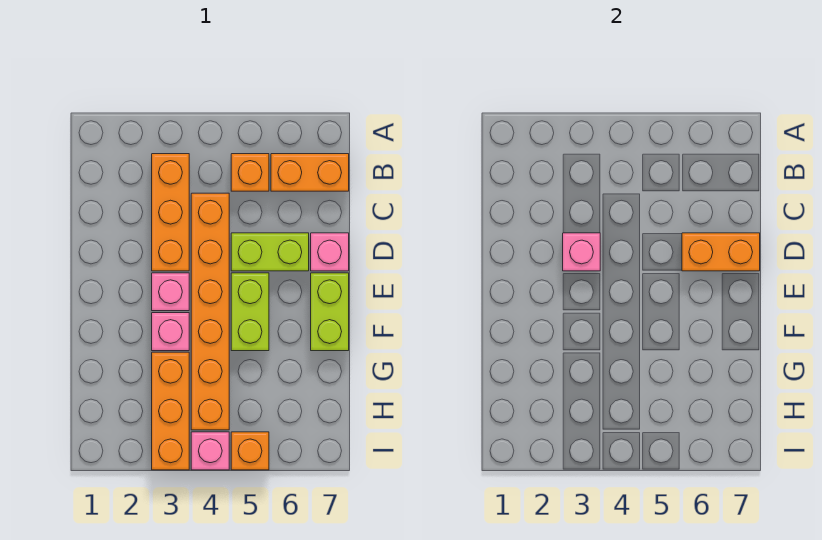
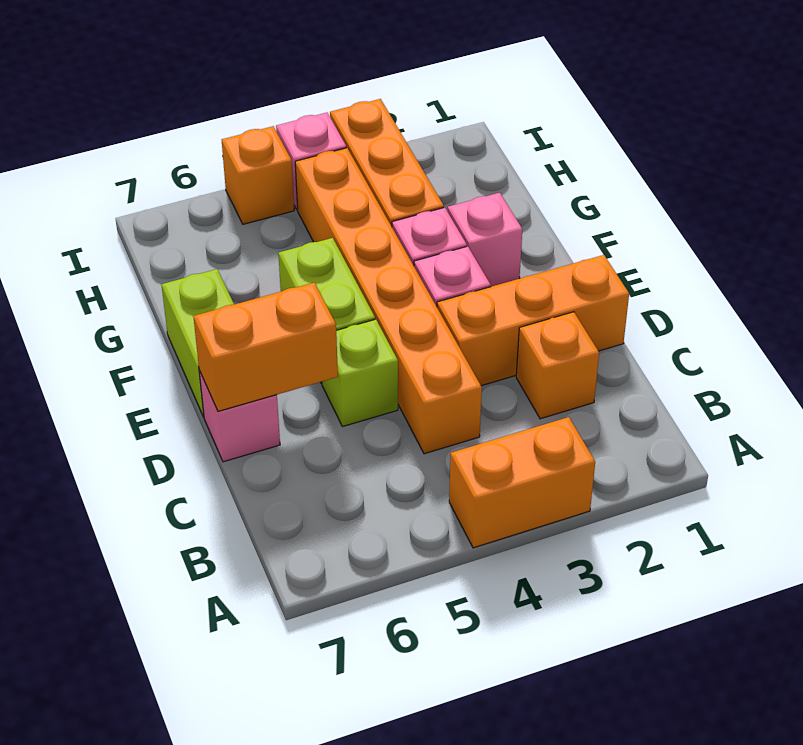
orange 1x3 brick [152,154,189,271] -> orange 1x3 brick turned to [437,255,629,386]
orange 1x1 brick [231,154,269,191] -> orange 1x1 brick moved to [516,312,599,419]
orange 1x2 brick [271,154,349,191] -> orange 1x2 brick moved to [449,417,595,548]
pink 1x1 brick [563,233,600,271] -> pink 1x1 brick moved to [447,193,522,287]
lime 1x2 brick [231,233,309,271] -> lime 1x1 brick [322,319,398,427]

